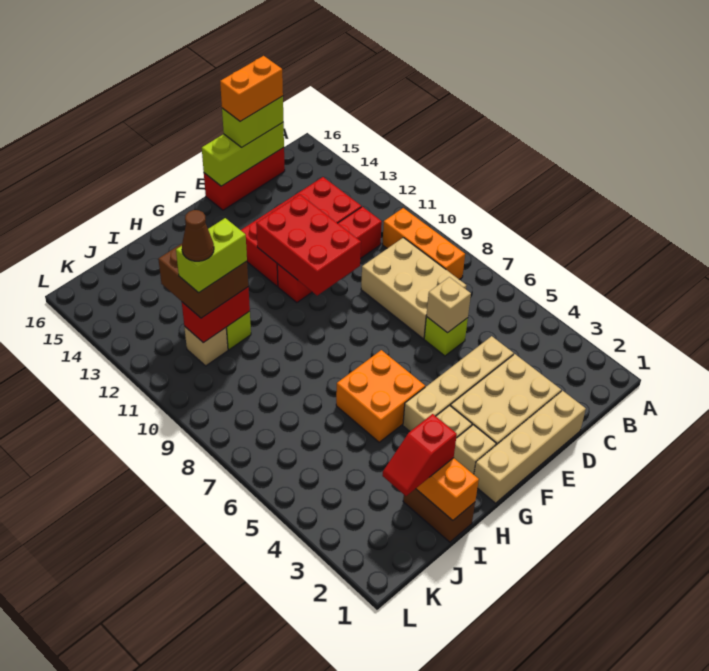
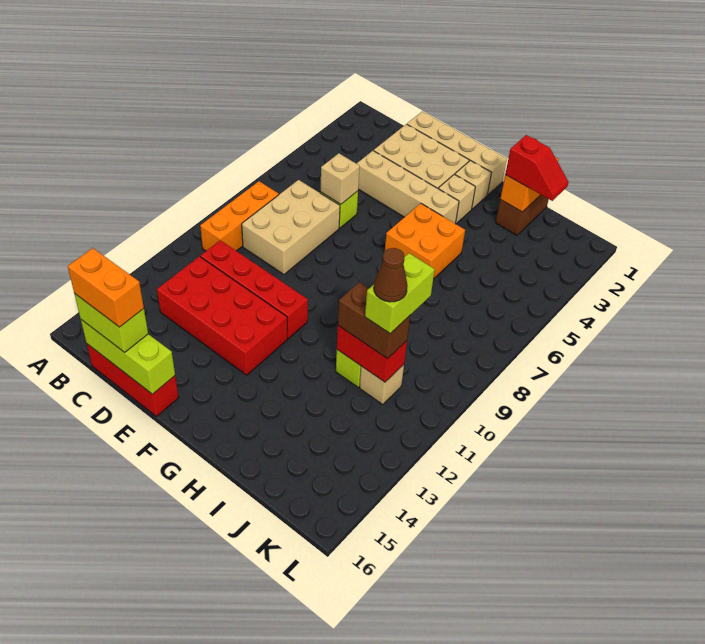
red 2x3 brick [256,195,361,296] -> none
brown 2x2 brick [158,244,248,318] -> brown 1x2 brick [338,282,410,359]
lime 1x2 brick [176,218,247,293] -> lime 1x2 brick turned to [365,253,435,334]

